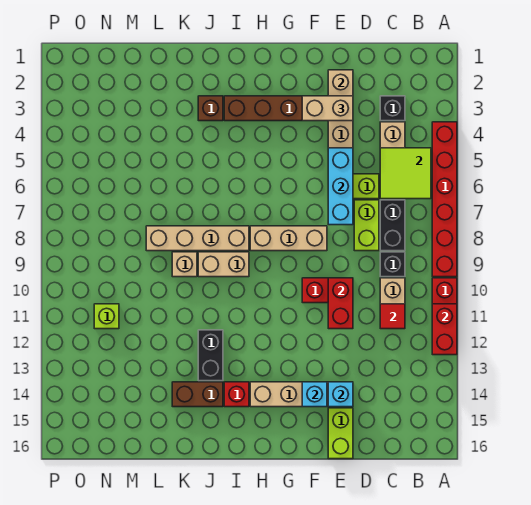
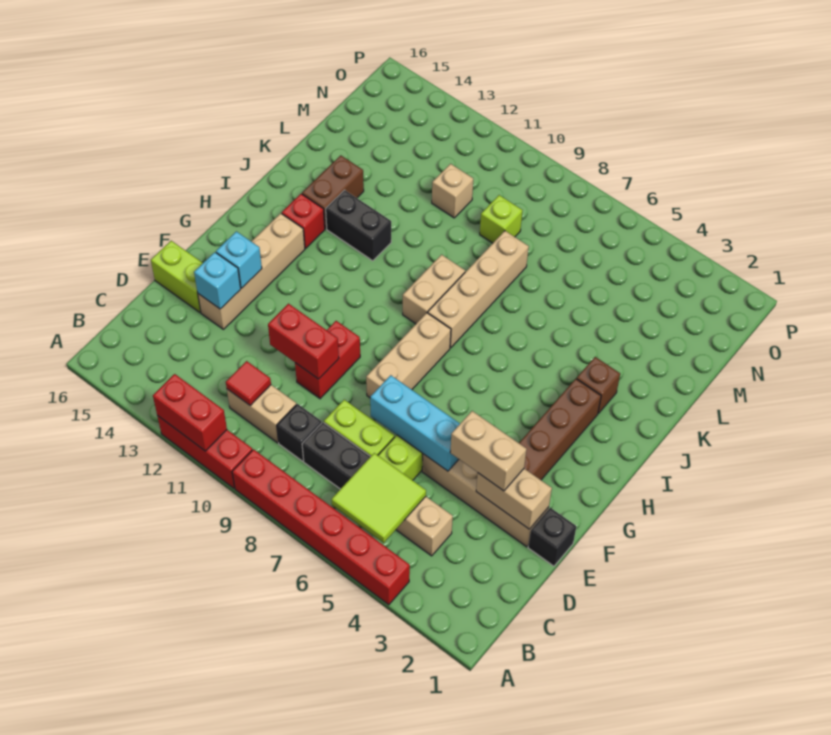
black 1x1 brick [380,96,405,121] -> black 1x1 brick moved to [528,508,577,566]
tan 1x2 brick [302,96,353,121] -> tan 1x2 brick turned to [450,411,527,491]
tan 1x1 brick [172,252,197,277] -> tan 1x1 brick moved to [432,164,473,218]
lime 1x1 brick [94,304,119,329] -> lime 1x1 brick moved to [480,195,523,243]

